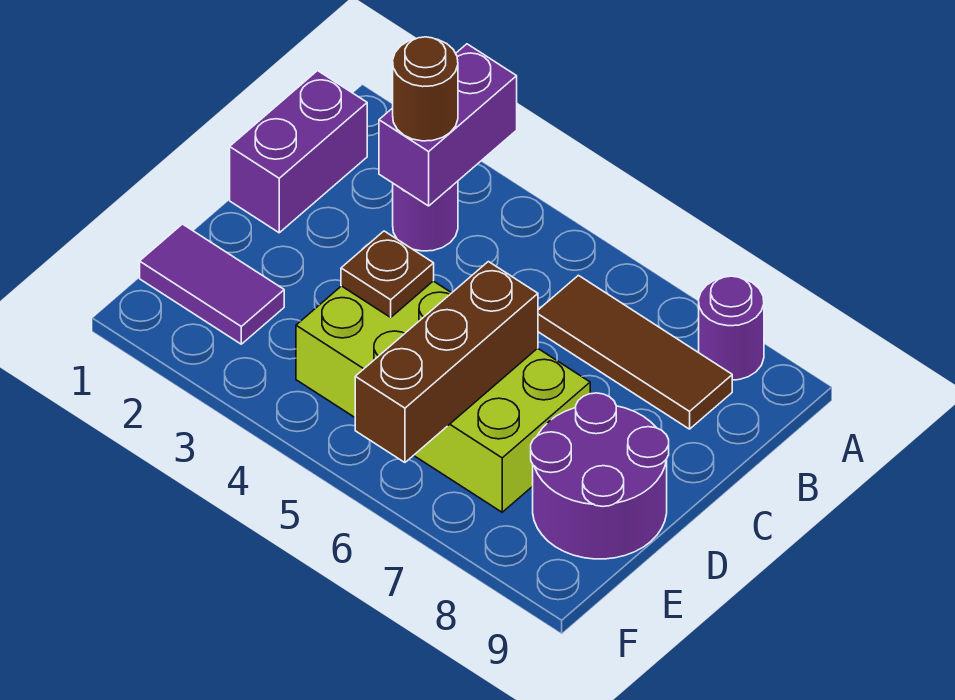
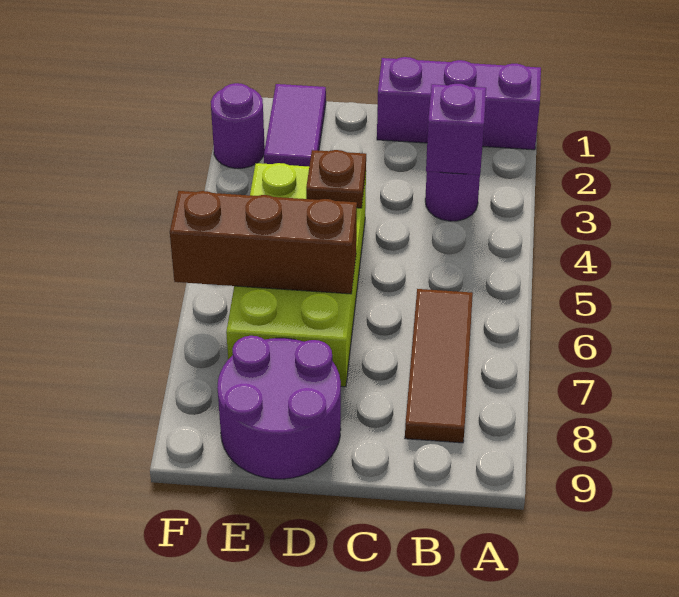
purple 1x2 brick [379,44,517,206] -> purple 1x1 brick [426,84,486,175]
purple 1x1 round brick [699,276,764,380] -> purple 1x1 round brick moved to [211,83,265,168]
purple 1x2 brick [230,71,367,233] -> purple 1x3 brick [377,57,541,150]
brown 1x1 round brick [393,37,458,141] -> none

